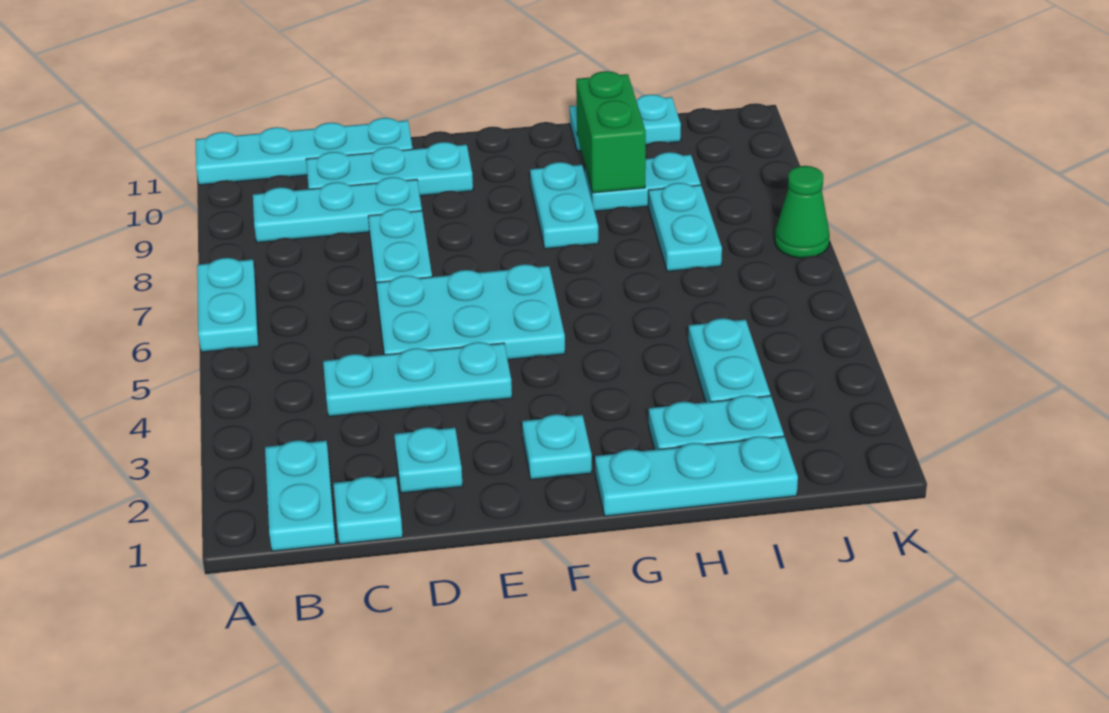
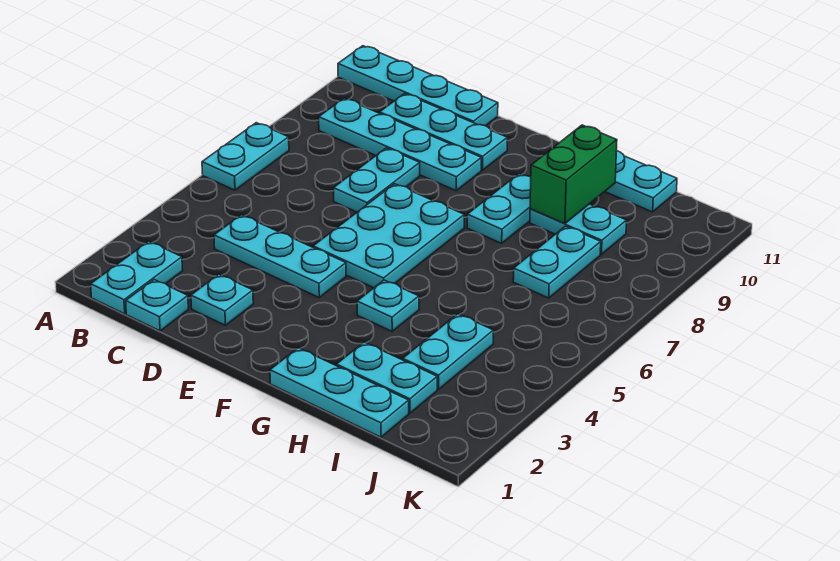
cyan 1x3 plate [253,177,422,242] -> cyan 1x4 plate [319,98,481,191]
cyan 2x3 plate [376,264,565,360] -> cyan 2x3 plate turned to [313,184,464,288]
cyan 1x1 plate [522,414,592,479] -> cyan 1x1 plate moved to [357,280,419,331]
green 1x1 cone [775,166,830,258] -> none

